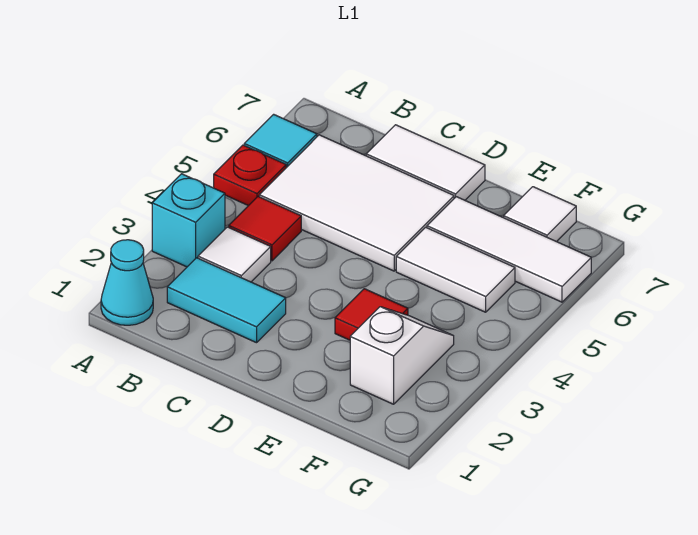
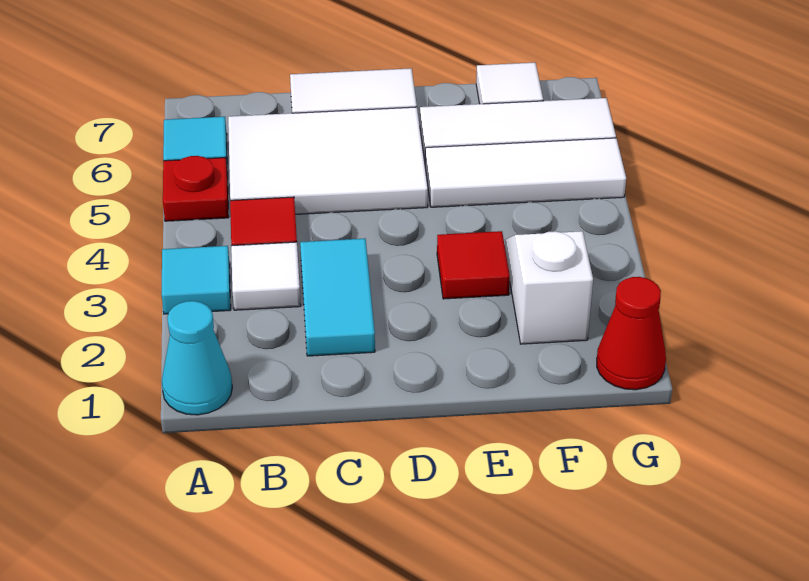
cyan 1x1 brick [152,174,225,267] -> cyan 1x1 tile [162,246,231,314]
cyan 1x2 tile [167,258,286,343] -> cyan 1x2 tile turned to [300,239,375,356]
white 1x2 tile [396,227,515,312] -> white 1x3 tile [425,138,626,207]
none -> red 1x1 cone [597,277,666,390]

